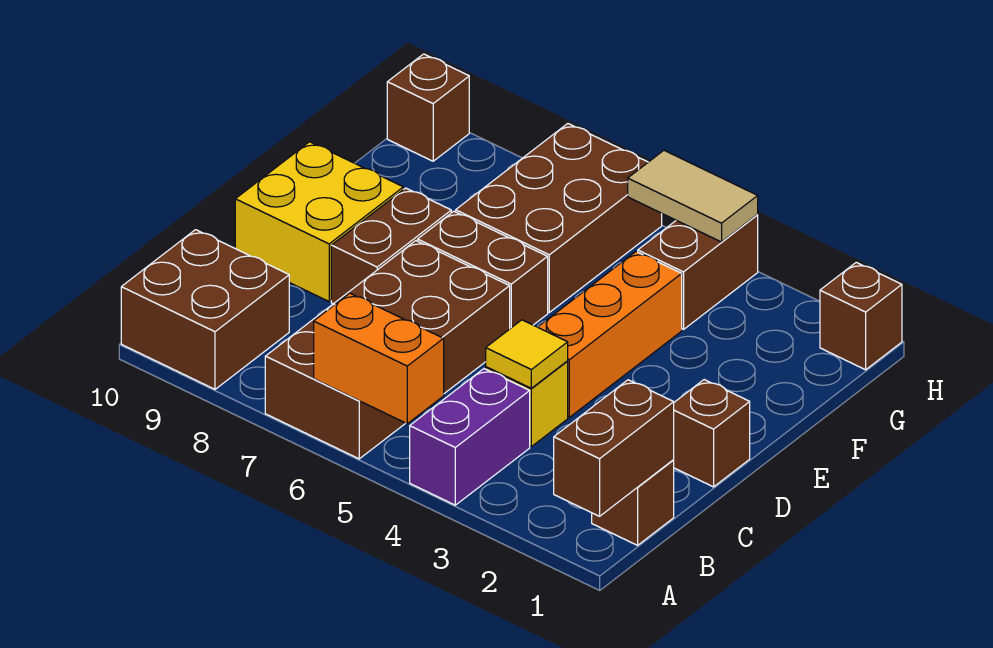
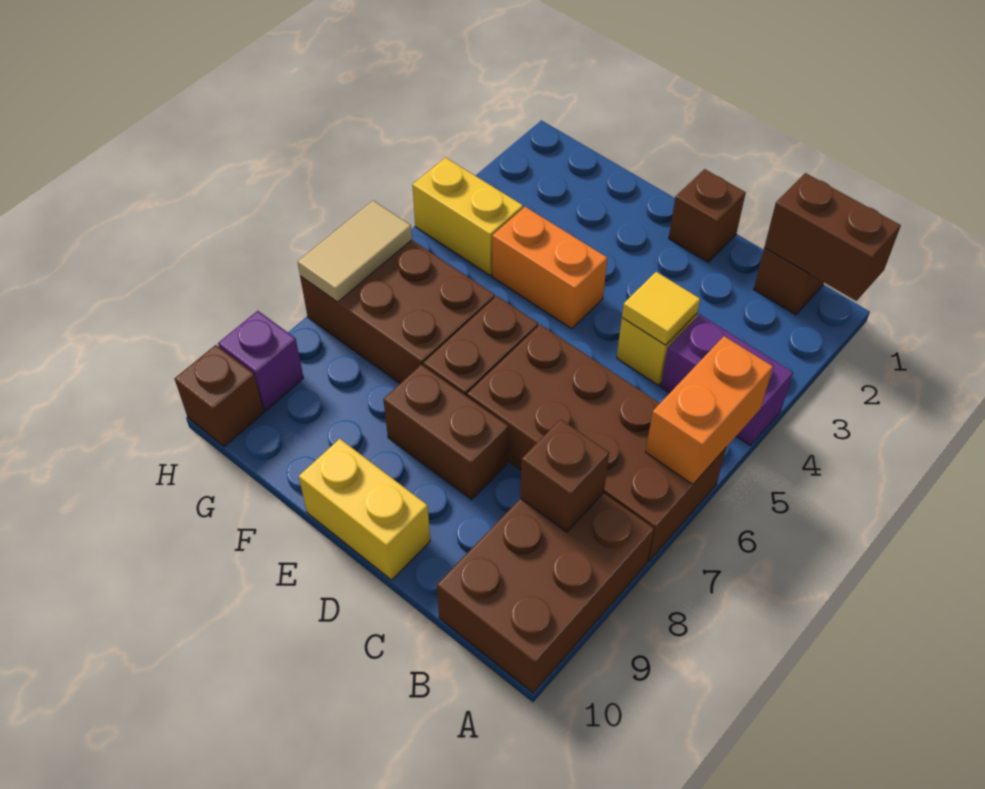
brown 2x2 brick [121,230,289,389] -> brown 2x3 brick [437,493,654,693]
orange 1x3 brick [538,252,682,417] -> orange 1x2 brick [492,207,607,329]
yellow 2x2 brick [235,142,403,301] -> yellow 1x2 brick [299,439,430,580]
brown 1x2 brick [638,215,758,330] -> yellow 1x2 brick [412,158,523,275]
brown 1x1 brick [820,262,902,370] -> brown 1x1 brick moved to [520,419,609,532]
tan 1x2 tile [628,151,758,242] -> tan 1x2 tile moved to [298,201,412,302]
none -> purple 1x1 brick [218,311,304,411]

